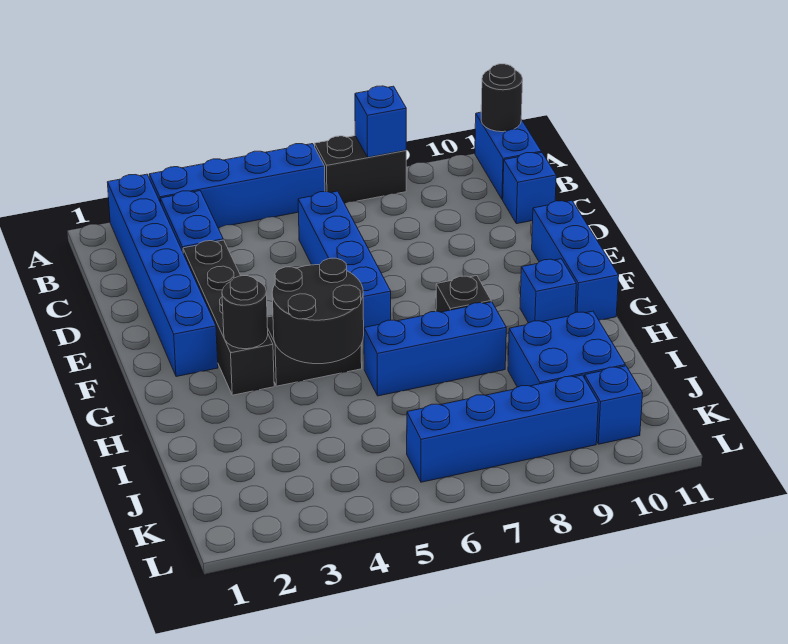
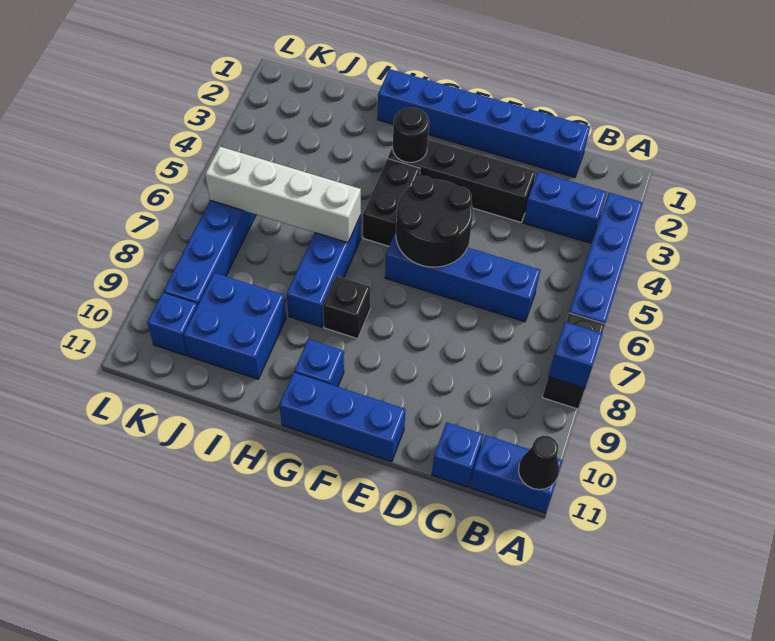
blue 1x6 brick [108,174,218,377] -> blue 1x6 brick moved to [378,69,590,177]
black 1x1 round brick [481,64,523,132] -> black 1x1 cone [519,436,559,490]
black 2x2 round brick [272,258,364,364] -> black 2x2 round brick moved to [396,176,473,267]
none -> white 1x4 brick [205,147,361,243]

